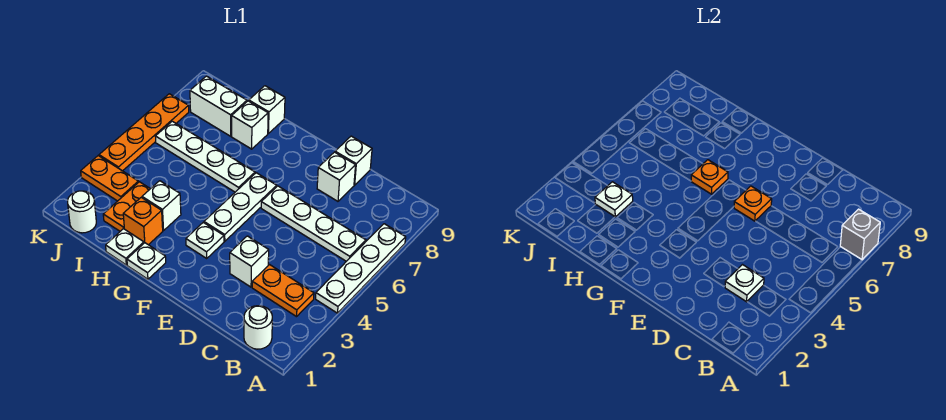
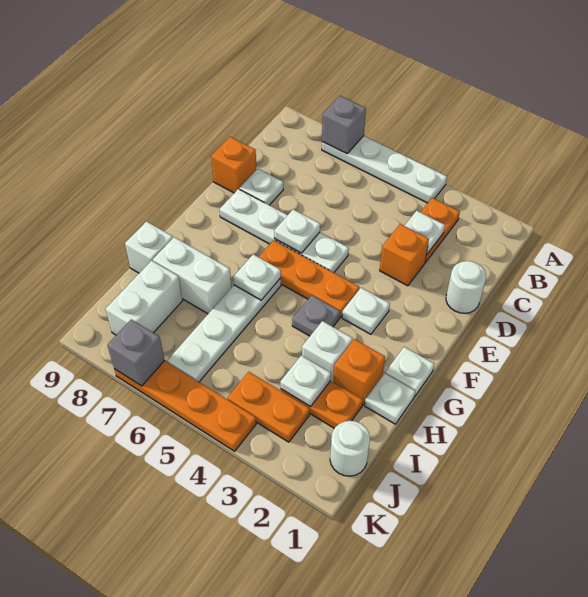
white 1x1 round brick [244,306,272,349] -> white 1x1 round brick moved to [446,261,486,313]
white 1x4 plate [261,186,366,261] -> white 1x4 plate turned to [220,189,349,273]
white 1x1 brick [230,236,269,287] -> orange 1x1 brick [380,224,429,286]
white 1x1 brick [317,152,356,201] -> white 1x1 plate [239,169,283,205]
white 1x1 brick [335,136,372,185] -> orange 1x1 brick [211,137,257,193]
orange 1x1 plate [734,186,772,221] -> white 1x1 plate [274,209,320,253]
white 1x3 plate [204,173,277,241] -> orange 1x3 plate [259,240,359,317]
none -> grey 1x1 plate [292,295,340,336]
orange 1x1 plate [691,160,728,194] -> white 1x1 plate [233,254,281,300]
white 1x1 brick [232,101,268,149] -> white 1x2 brick [153,237,232,314]
orange 1x2 plate [81,156,138,201] -> orange 1x2 plate turned to [227,372,310,442]
none -> grey 1x1 brick [107,319,165,386]

